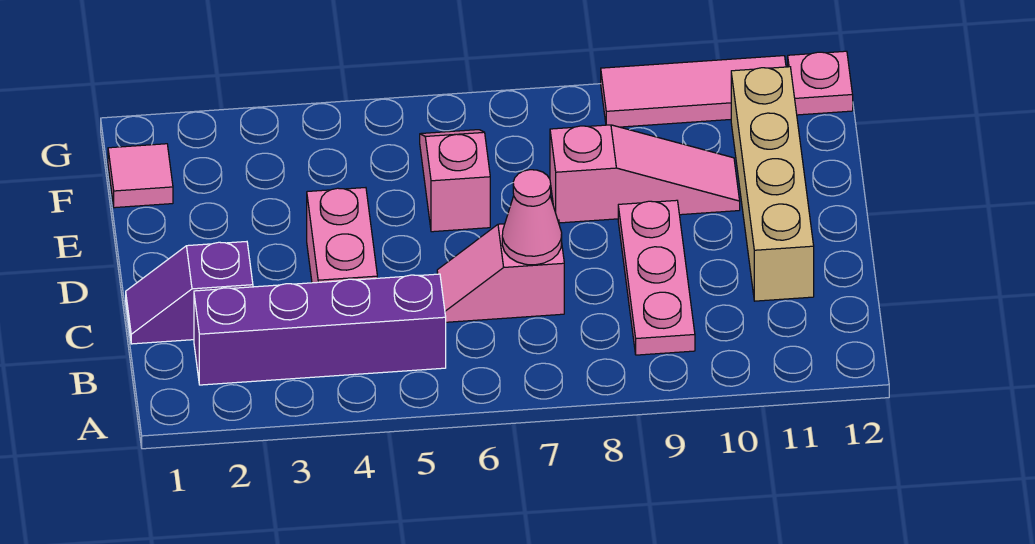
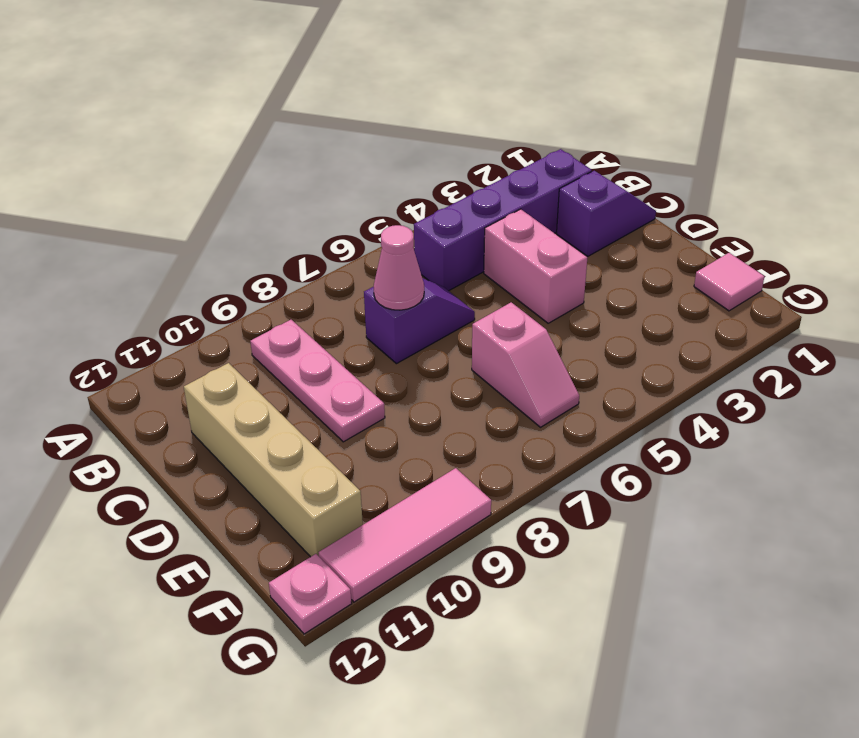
pink 1x2 slope [437,220,564,322] -> purple 1x2 slope [364,278,475,364]
pink 1x3 slope [550,125,740,223] -> none

